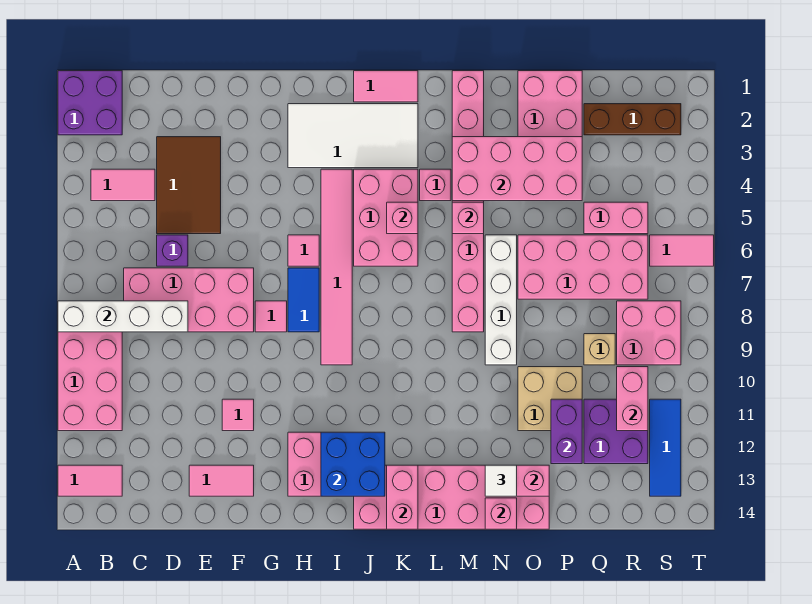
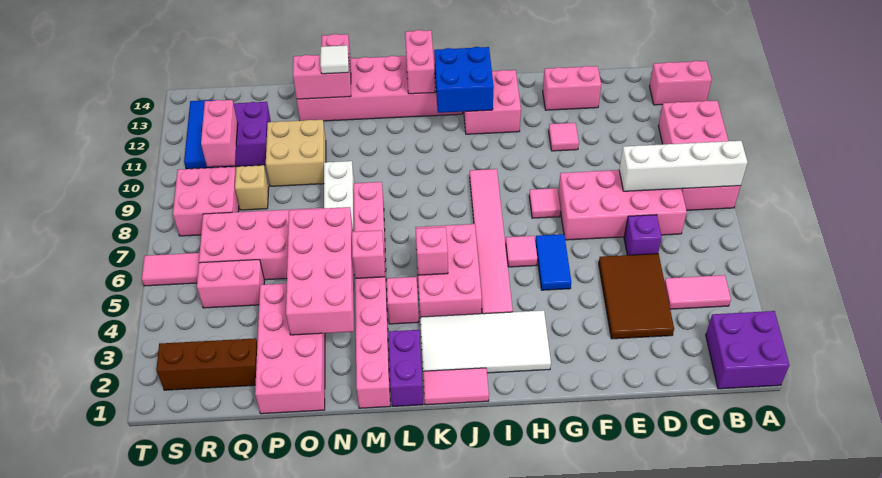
pink 1x2 tile [58,465,122,496] -> pink 1x2 brick [650,61,712,105]
pink 1x2 tile [189,465,254,496] -> pink 1x2 brick [543,66,601,110]
blue 1x2 tile [288,268,319,332] -> blue 1x2 tile moved to [535,234,571,290]
pink 2x4 brick [452,137,582,201] -> pink 2x4 brick turned to [286,207,354,335]
purple 1x2 brick [551,399,582,464] -> purple 1x2 brick moved to [388,330,423,406]

